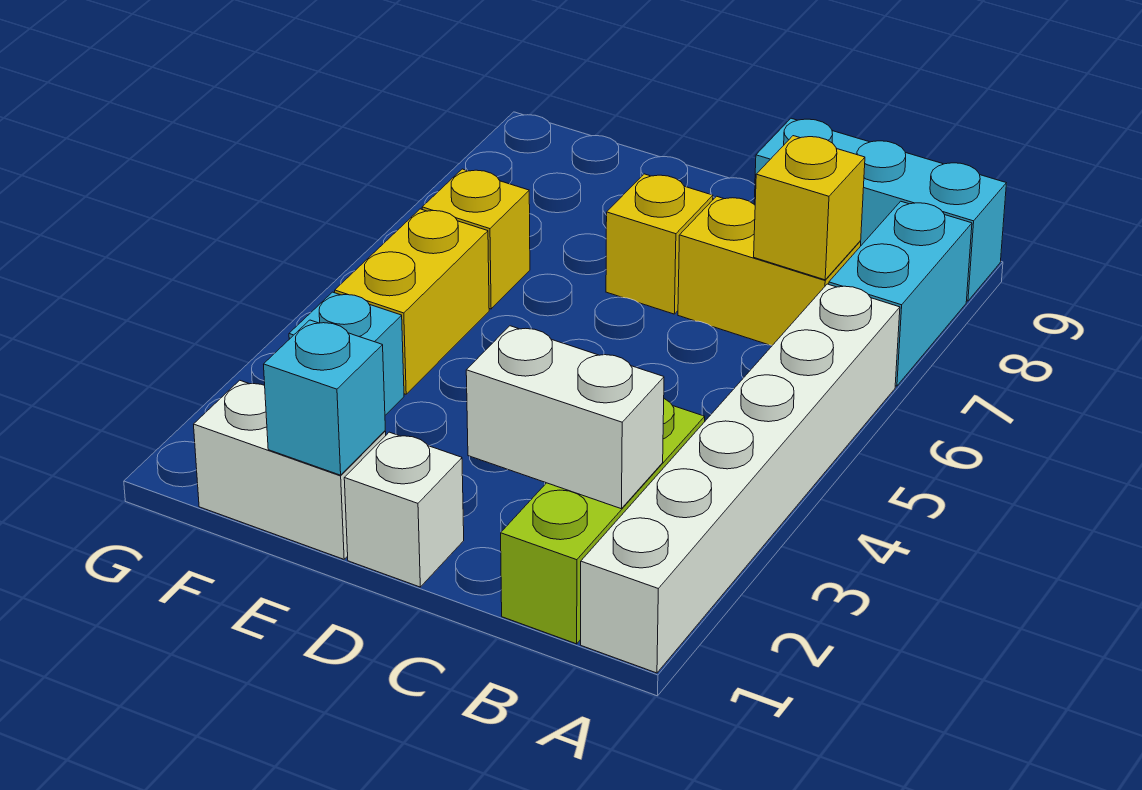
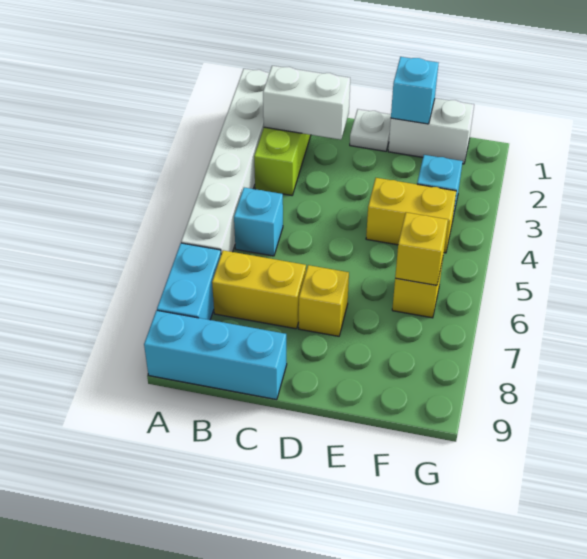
none -> cyan 1x1 brick [234,188,283,256]
yellow 1x1 brick [754,136,865,280] -> yellow 1x1 brick moved to [395,212,448,285]
white 1x1 brick [344,432,464,587] -> white 1x1 plate [350,109,391,151]
yellow 1x2 brick [335,209,489,394] -> yellow 1x2 brick turned to [366,178,456,253]

